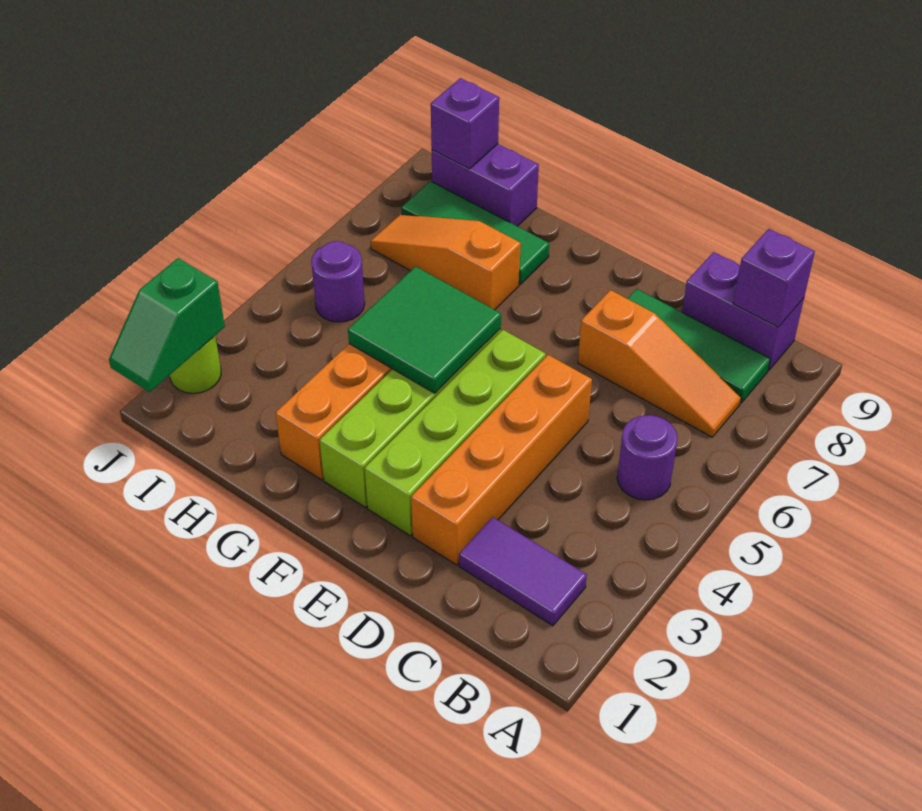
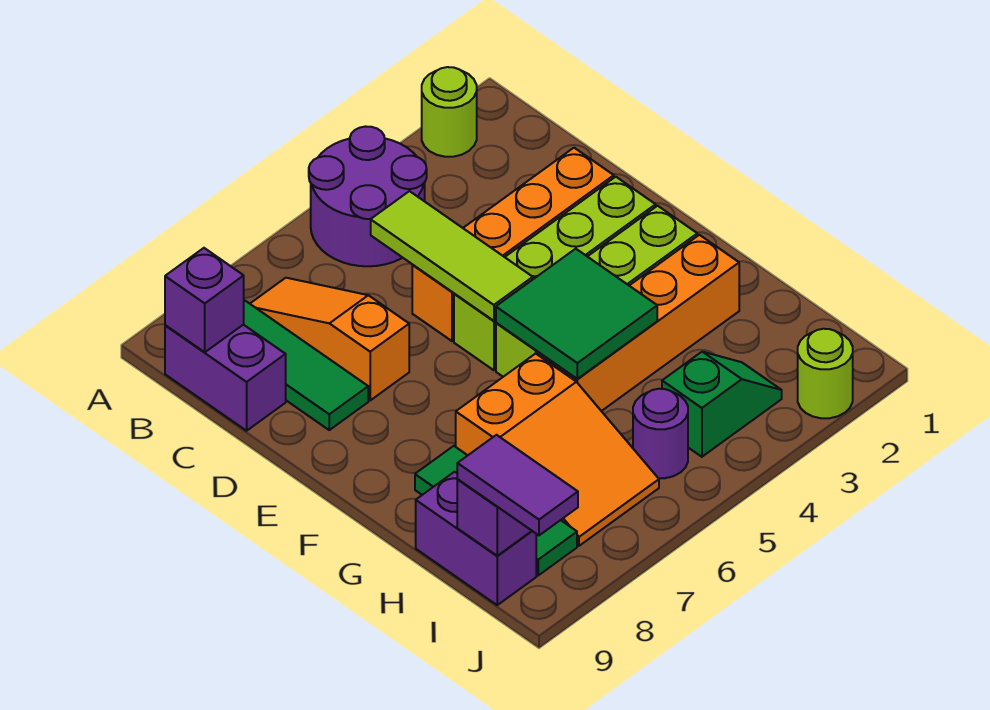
none -> lime 1x1 round brick [422,67,477,157]
purple 1x2 tile [459,517,587,626] -> purple 1x2 tile moved to [457,435,578,535]
purple 1x1 round brick [617,415,678,500] -> purple 2x2 round brick [309,126,427,266]
none -> lime 1x3 tile [371,191,533,321]
orange 1x3 slope [370,214,521,310] -> orange 2x3 slope [456,354,659,546]
green 1x2 slope [109,258,225,392] -> green 1x2 slope moved to [662,352,782,457]

